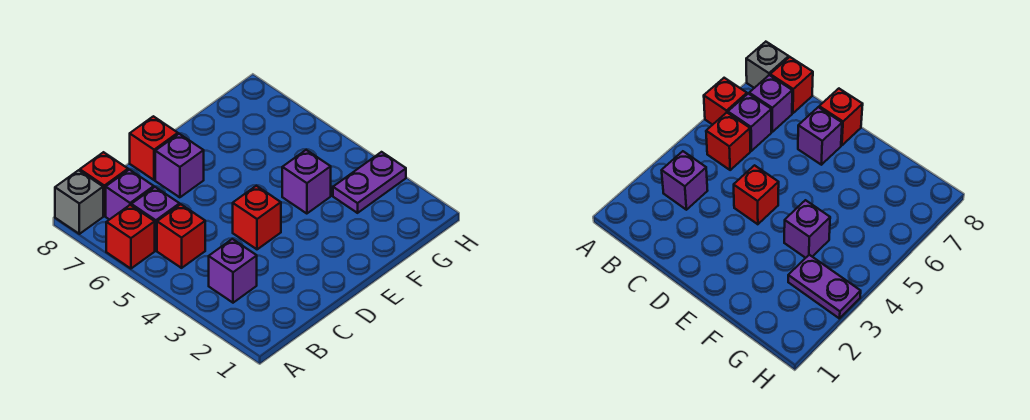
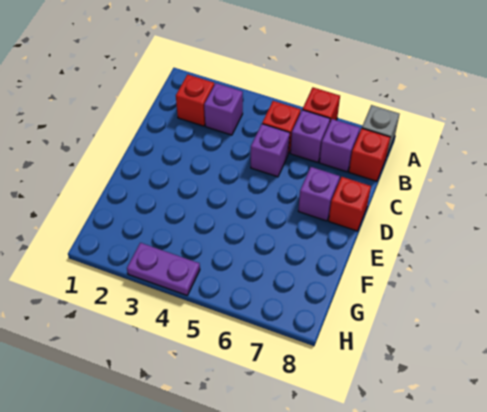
red 1x1 brick [233,186,281,249] -> red 1x1 brick moved to [176,74,214,126]
purple 1x1 brick [282,150,331,214] -> purple 1x1 brick moved to [251,124,290,177]
purple 1x2 plate [333,152,406,213] -> purple 1x2 plate turned to [127,243,200,295]

